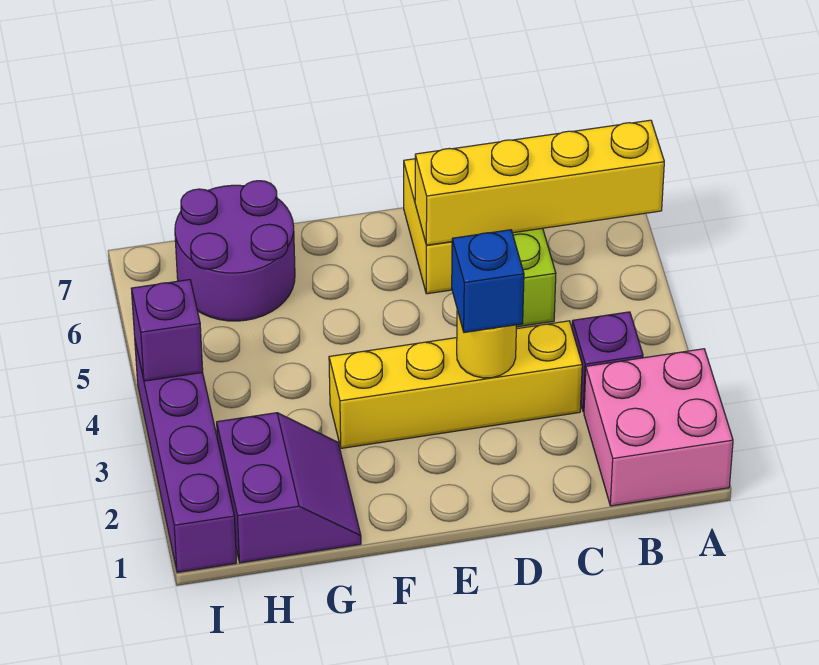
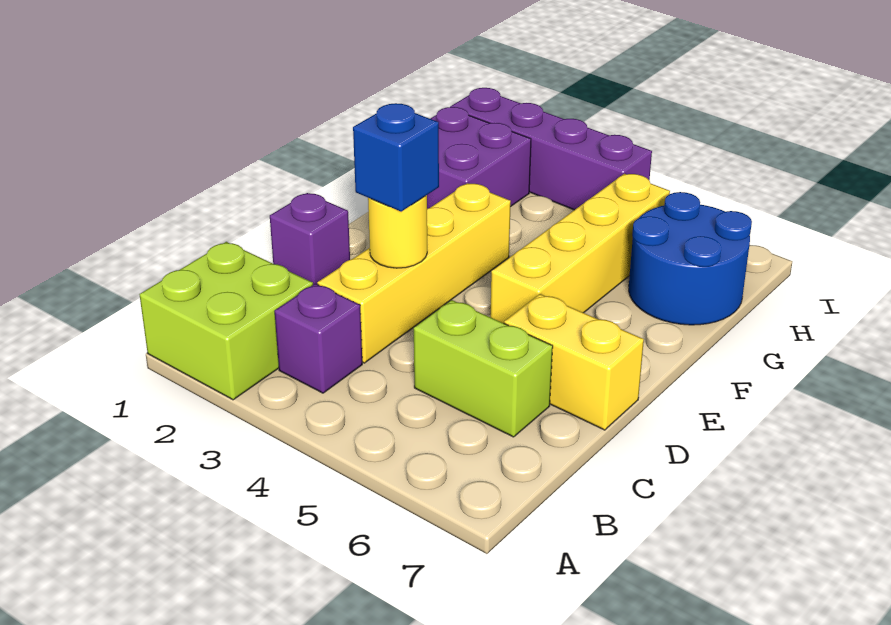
pink 2x2 brick [584,349,733,506] -> lime 2x2 brick [139,242,313,400]
yellow 1x4 brick [415,120,664,245] -> yellow 1x4 brick moved to [490,174,670,323]
purple 2x2 slope [217,413,361,563] -> purple 2x2 brick [427,107,531,209]
purple 2x2 round brick [175,181,295,321] -> blue 2x2 round brick [629,192,752,325]
purple 1x1 brick [131,280,203,381] -> purple 1x1 brick moved to [270,193,350,285]

